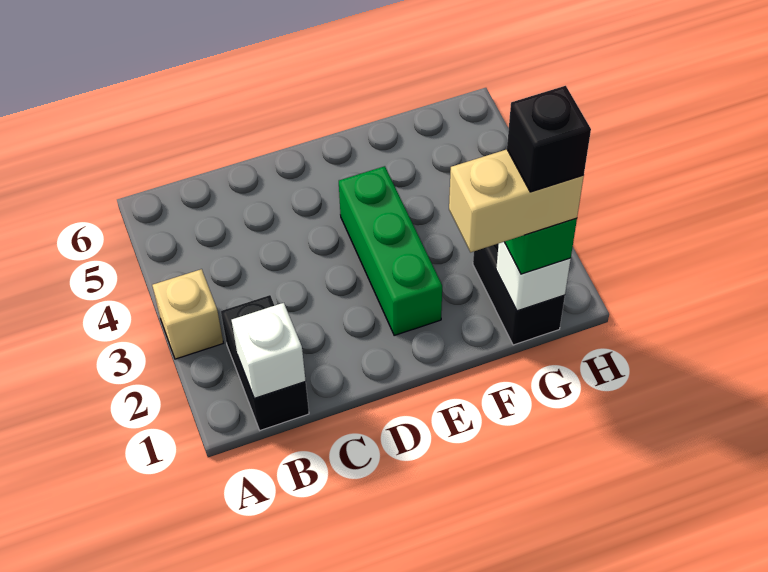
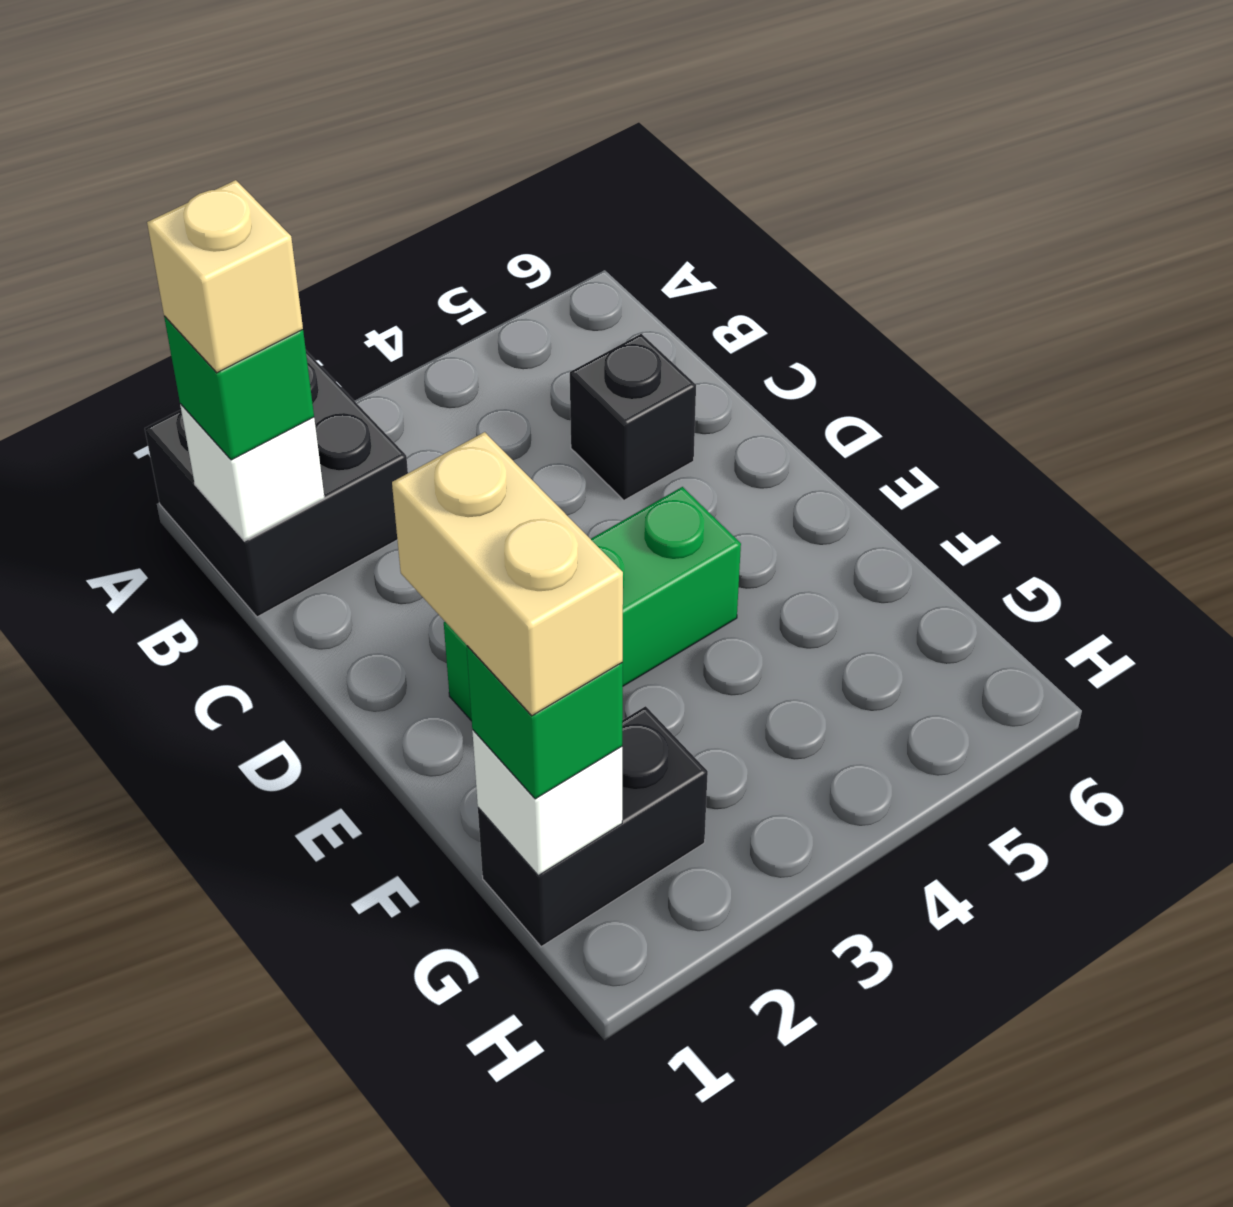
tan 1x1 brick [152,269,223,359] -> tan 1x1 brick moved to [147,180,303,373]
black 1x2 brick [221,295,309,430] -> black 2x2 brick [145,351,408,617]
none -> green 1x1 brick [164,316,314,460]
black 1x1 brick [507,86,591,192] -> black 1x1 brick moved to [570,334,696,500]

